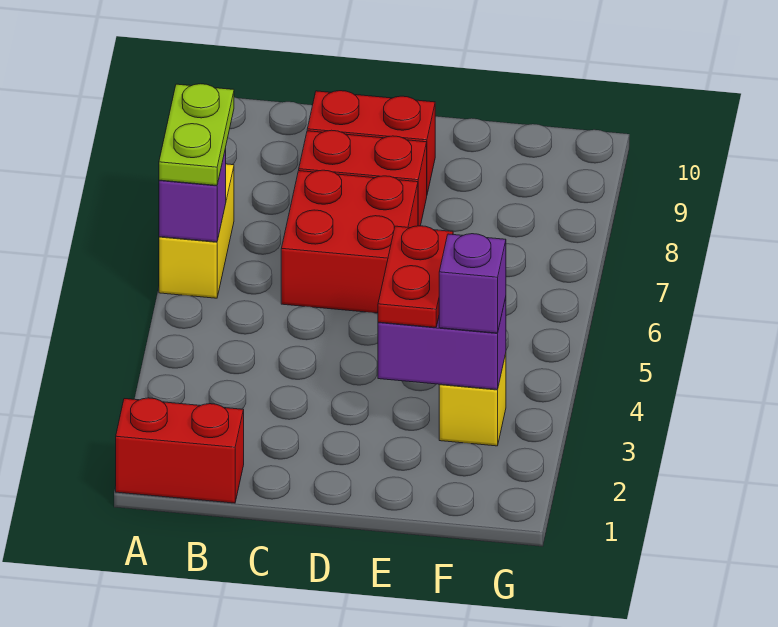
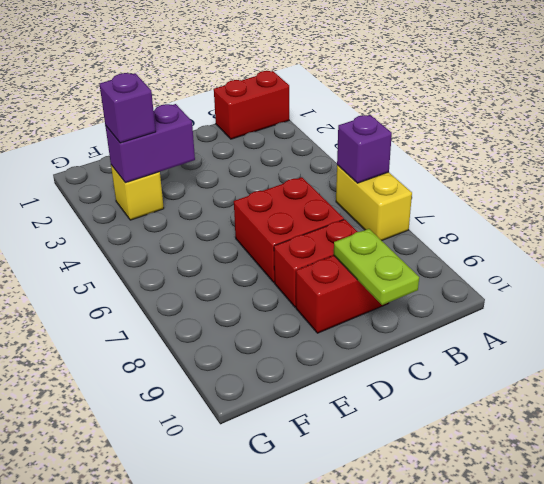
lime 1x2 plate [159,84,234,185] -> lime 1x2 plate moved to [334,229,419,305]
red 1x2 plate [378,226,453,327] -> none

